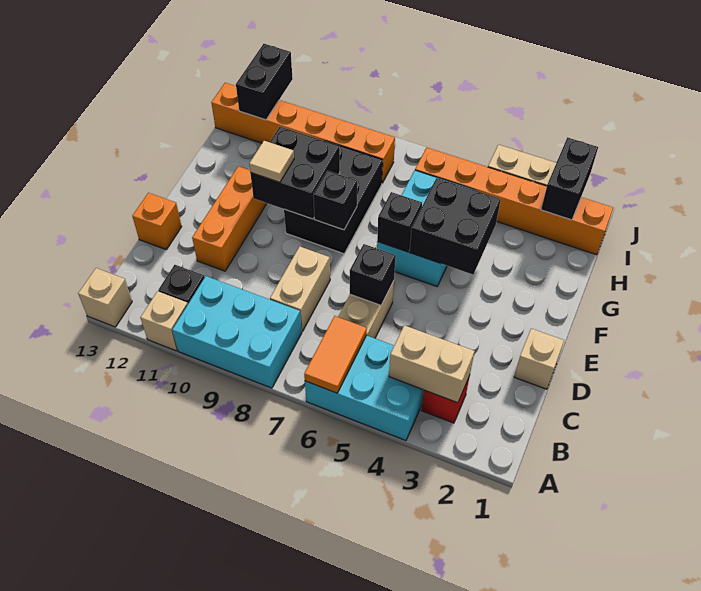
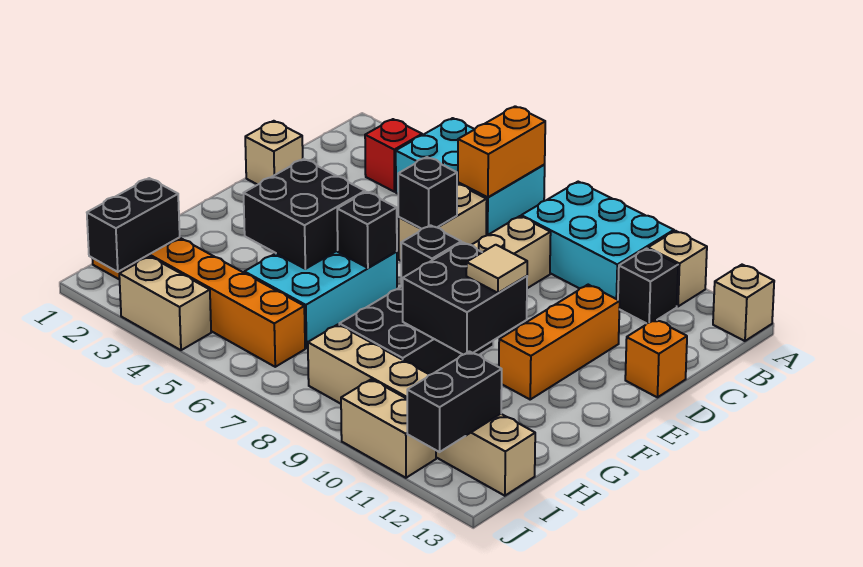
orange 1x2 tile [304,316,367,393] -> orange 1x2 brick [458,106,545,197]
tan 1x2 brick [389,325,475,403] -> tan 1x2 brick moved to [341,379,436,478]
orange 1x6 brick [211,83,395,183] -> tan 1x6 brick [308,325,535,496]

